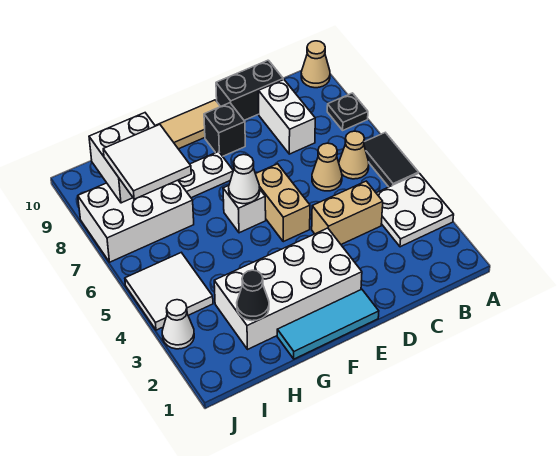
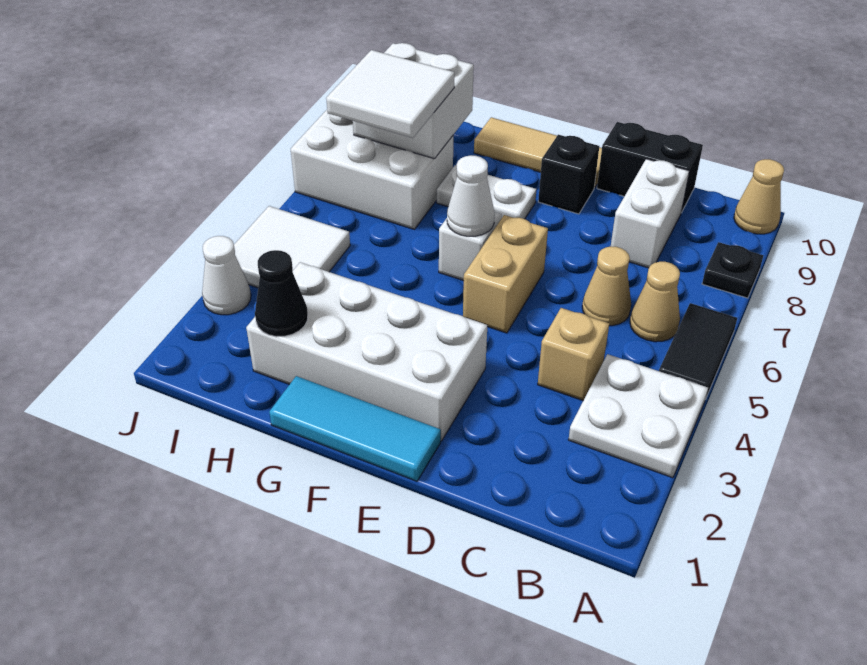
tan 1x2 brick [312,181,383,244] -> tan 1x1 brick [538,308,609,401]

